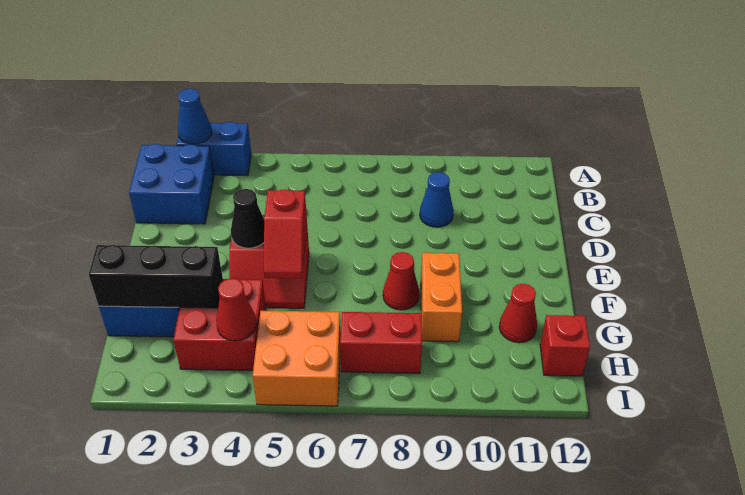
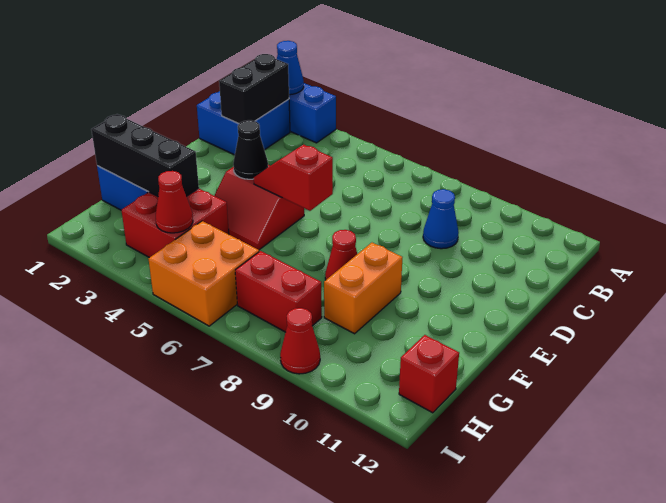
none -> black 1x2 brick [219,54,289,124]
red 1x2 slope [264,189,307,278] -> red 1x2 slope turned to [254,144,333,211]
red 1x1 cone [499,284,537,343] -> red 1x1 cone moved to [280,308,320,374]

